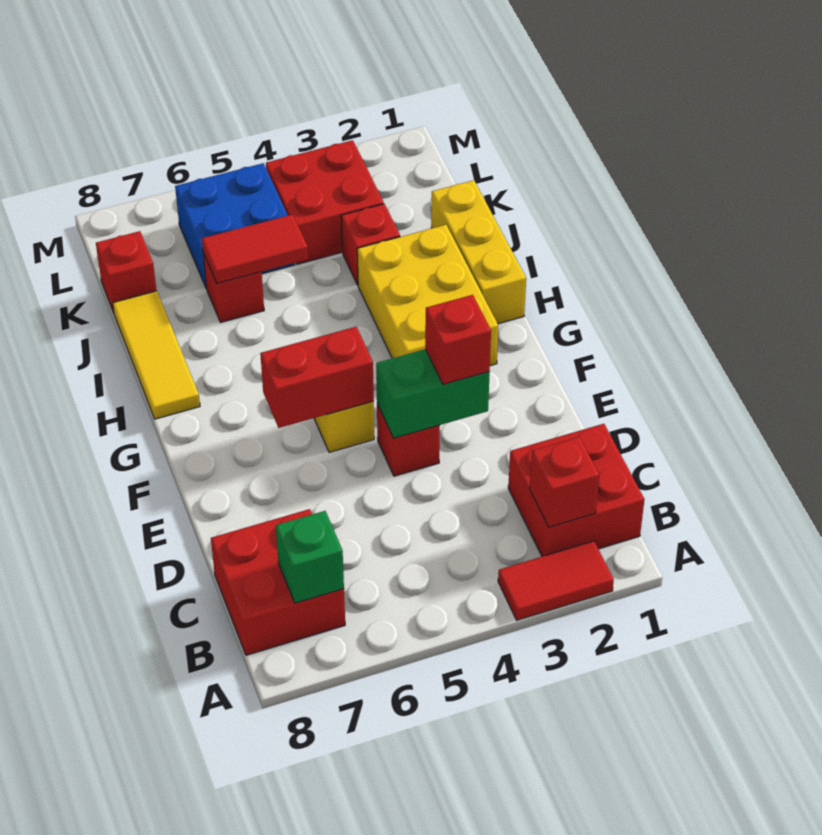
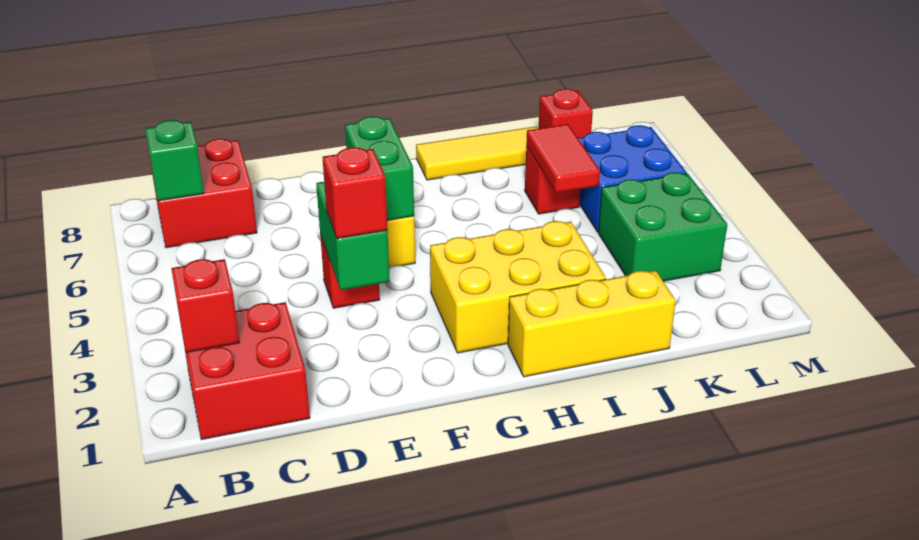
red 1x2 tile [498,541,614,620] -> none
red 1x2 brick [260,327,374,428] -> green 1x2 brick [345,116,414,220]
red 1x1 brick [341,204,400,285] -> none
red 2x2 brick [266,140,384,264] -> green 2x2 brick [598,172,727,281]

